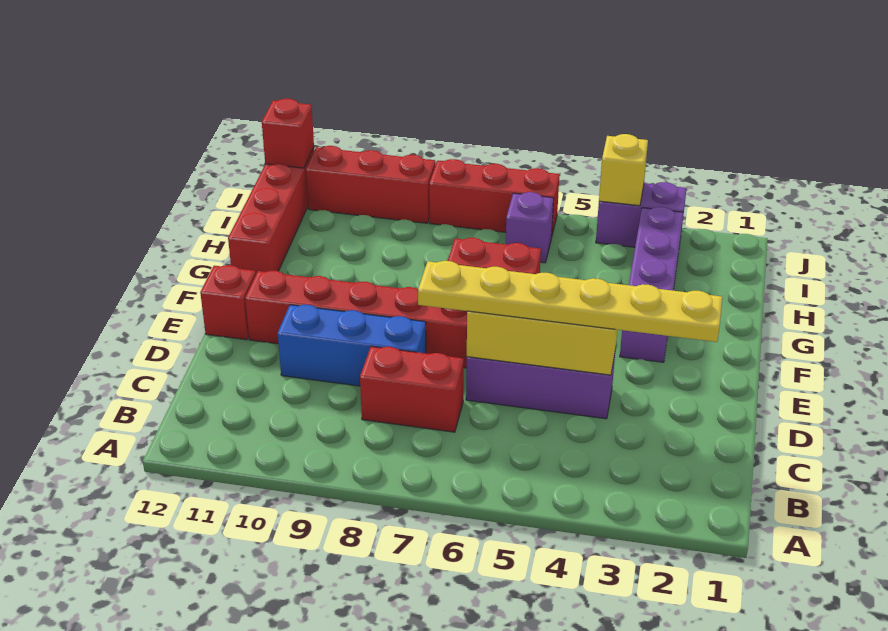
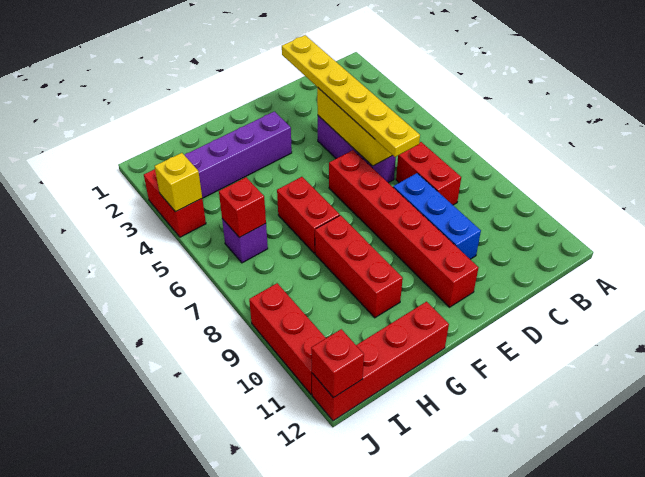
red 1x1 brick [200,265,256,340] -> red 1x1 brick moved to [219,177,266,238]
purple 1x2 brick [596,182,687,247] -> red 1x2 brick [144,169,206,237]
red 1x3 brick [429,159,559,234] -> red 1x3 brick moved to [315,215,403,318]

